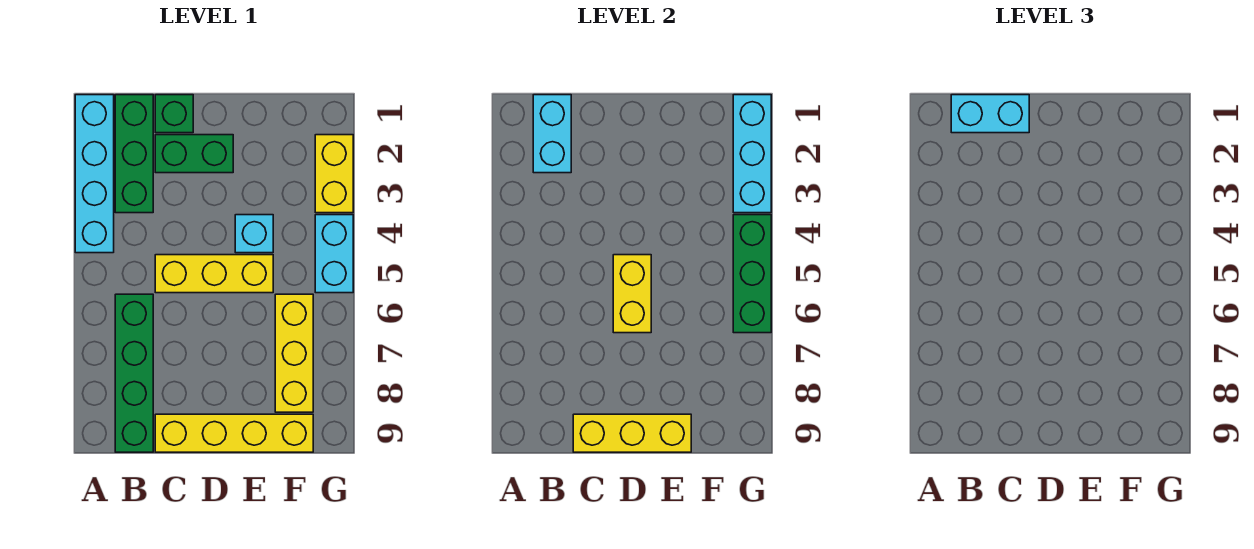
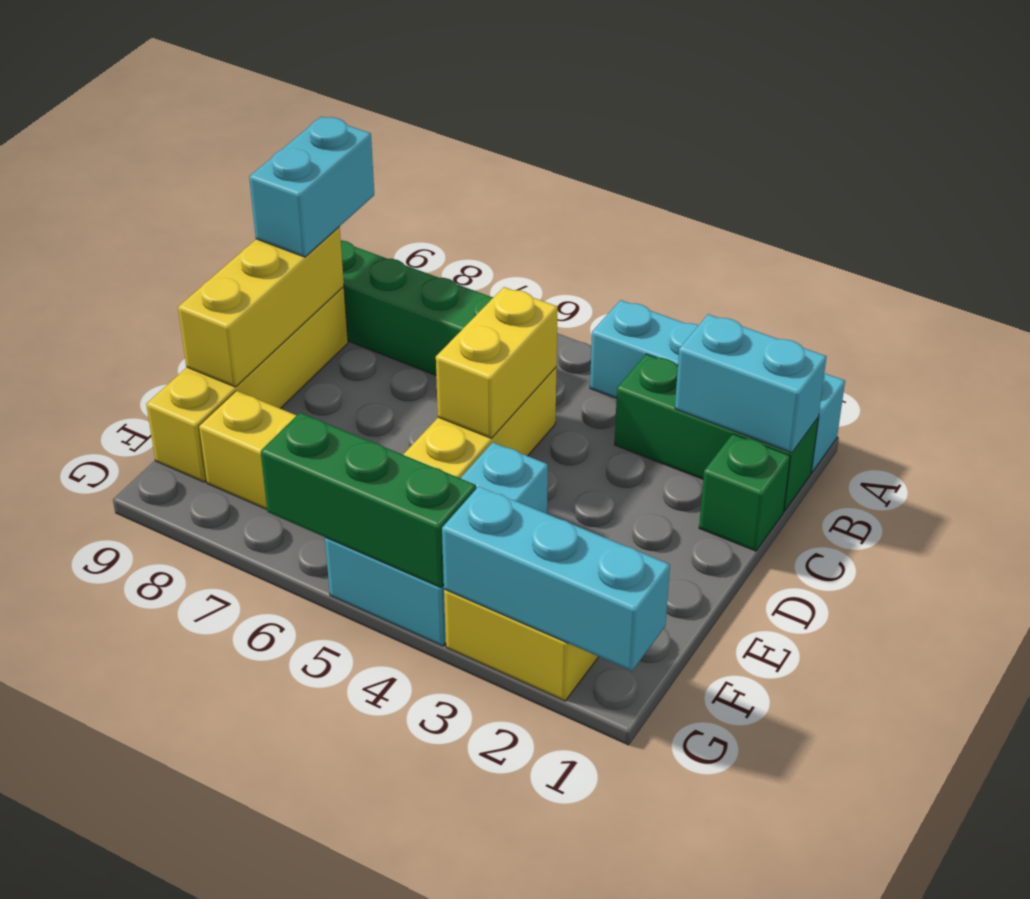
cyan 1x2 brick [951,95,1029,133] -> cyan 1x2 brick moved to [249,117,374,257]
green 1x2 brick [155,135,233,173] -> none
yellow 1x2 brick [613,255,651,333] -> yellow 1x2 brick turned to [436,287,558,438]

